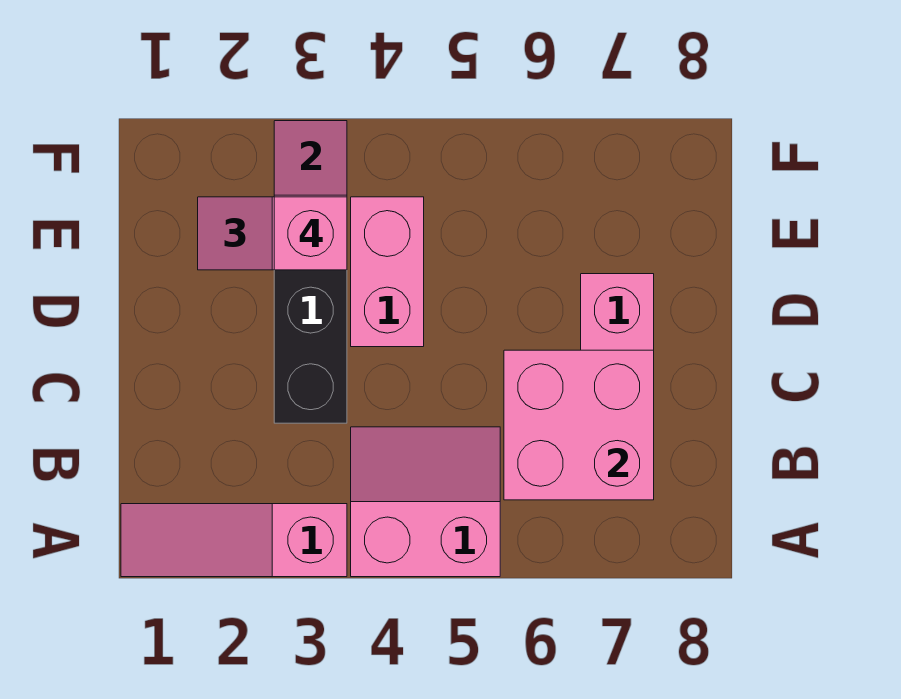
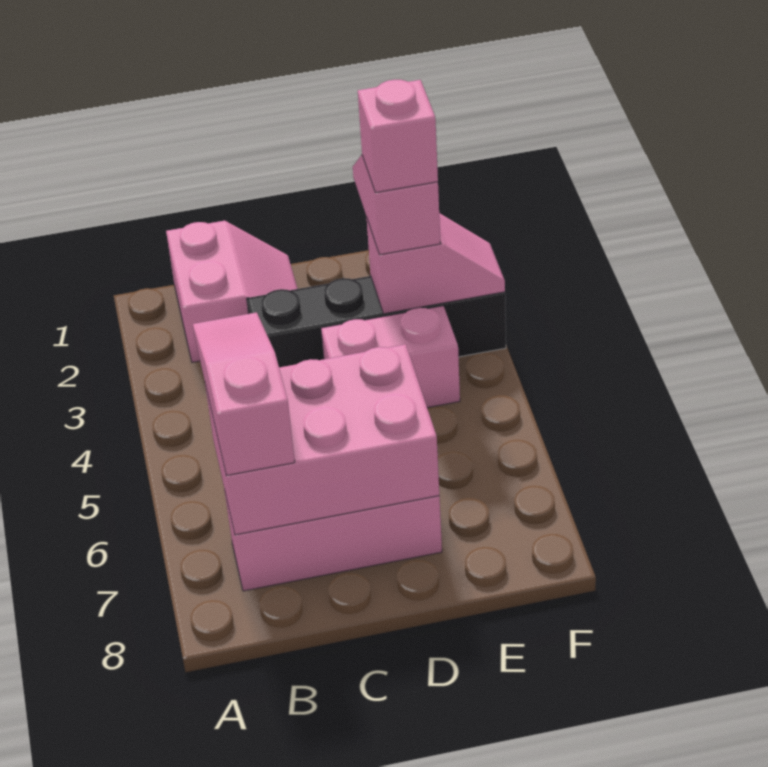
pink 1x3 slope [121,504,347,577] -> pink 1x3 slope moved to [193,312,295,476]
pink 2x2 slope [351,427,500,577] -> pink 2x2 slope moved to [166,221,298,362]
pink 2x2 brick [504,350,654,500] -> pink 2x3 brick [205,344,439,535]

